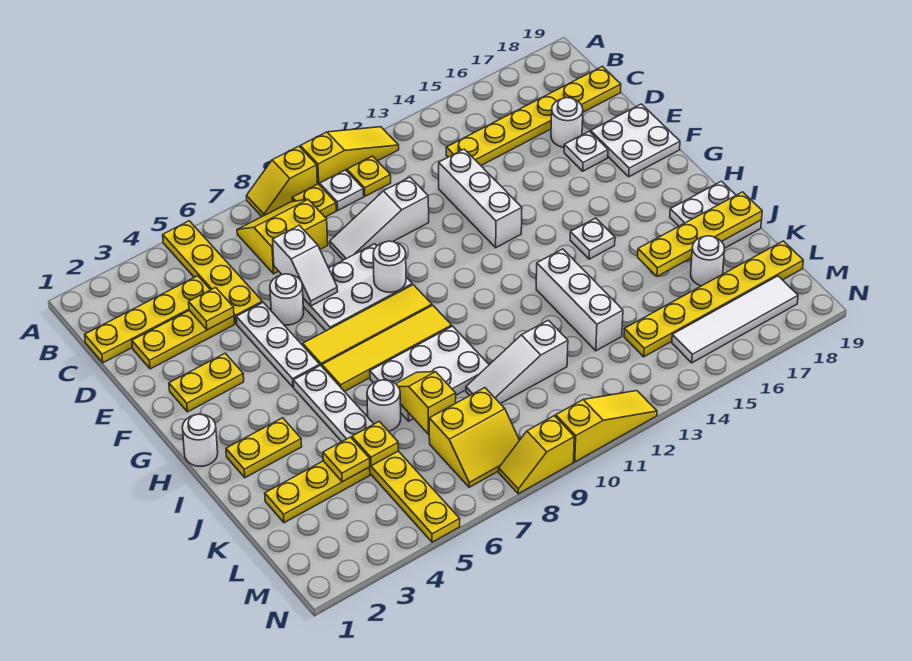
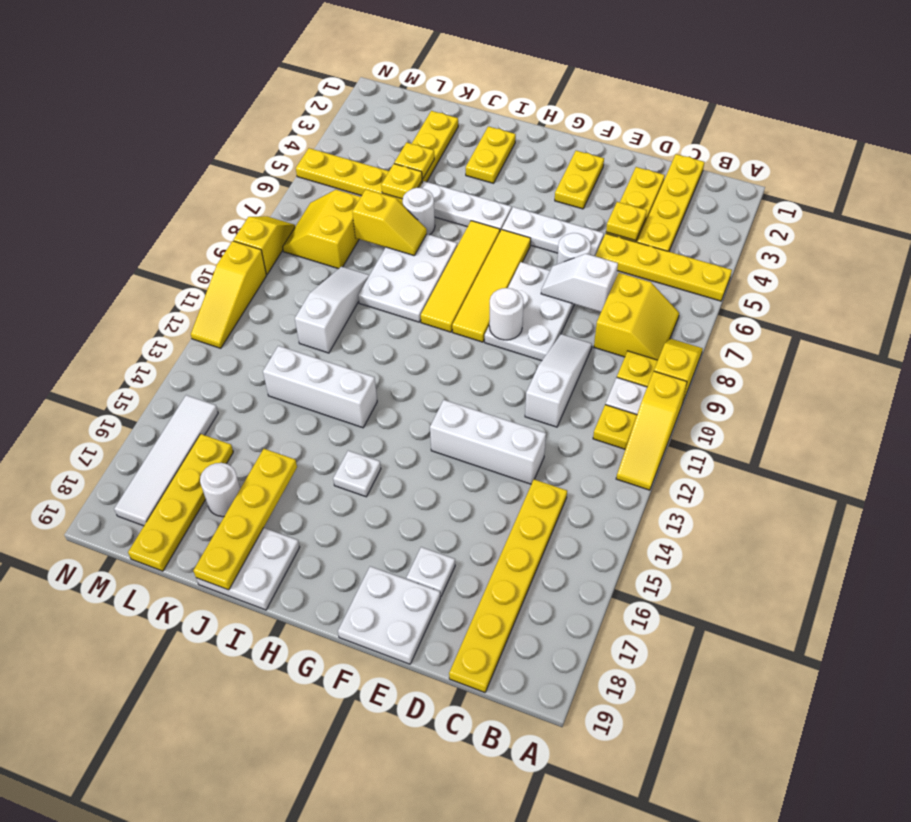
white 1x1 round brick [551,98,583,147] -> none
white 1x1 round brick [182,414,218,466] -> none
yellow 1x6 plate [624,241,803,357] -> yellow 1x4 plate [128,434,233,571]

